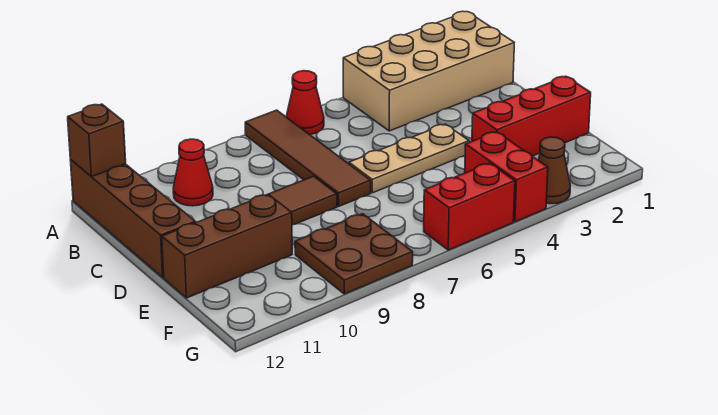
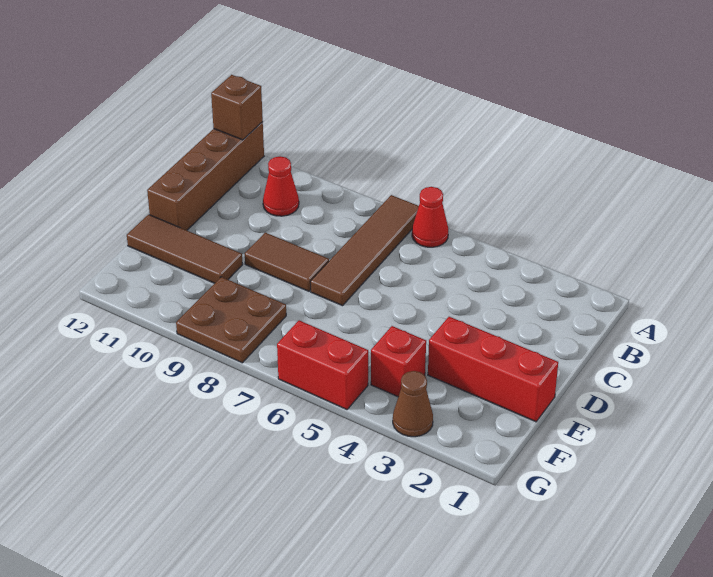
tan 2x4 brick [343,11,514,131] -> none
tan 1x3 plate [349,124,469,193] -> none
brown 1x3 brick [162,194,292,298] -> brown 1x3 tile [127,215,243,283]
red 1x2 brick [465,132,548,222] -> red 1x1 brick [371,326,426,397]

